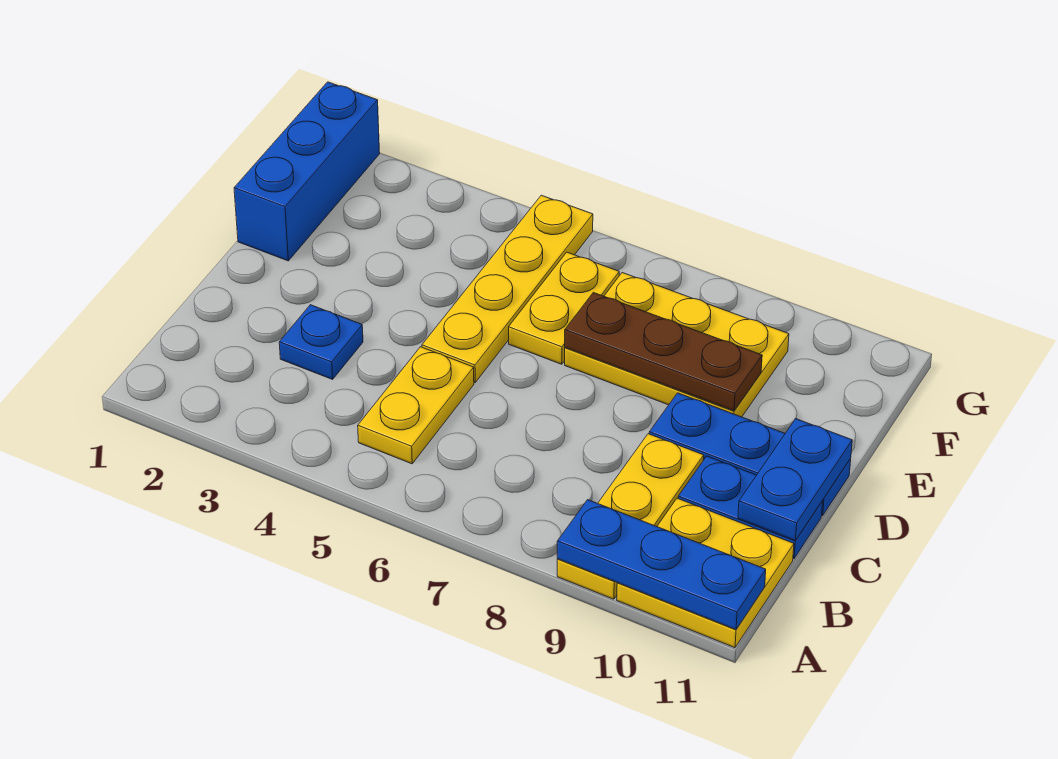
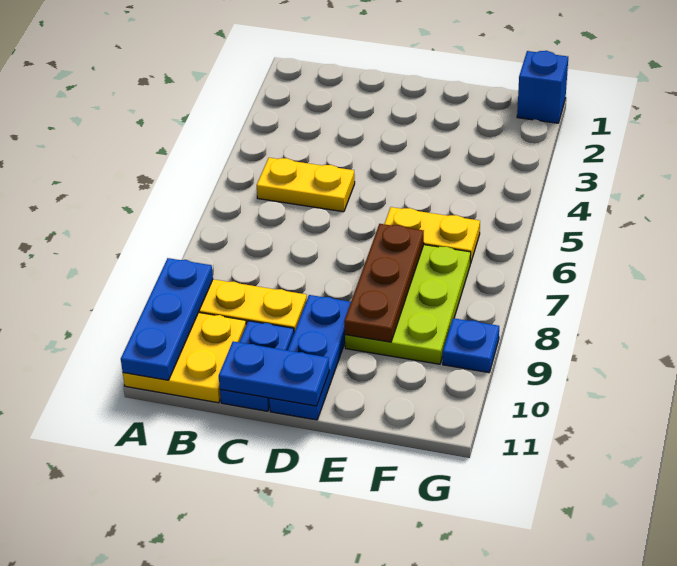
blue 1x1 plate [279,305,363,379] -> blue 1x1 plate moved to [443,318,499,373]
yellow 1x4 plate [422,195,593,382] -> none
blue 1x3 brick [234,82,380,261] -> blue 1x1 brick [517,51,568,123]
yellow 2x3 plate [565,273,789,417] -> lime 2x3 plate [345,245,471,364]

